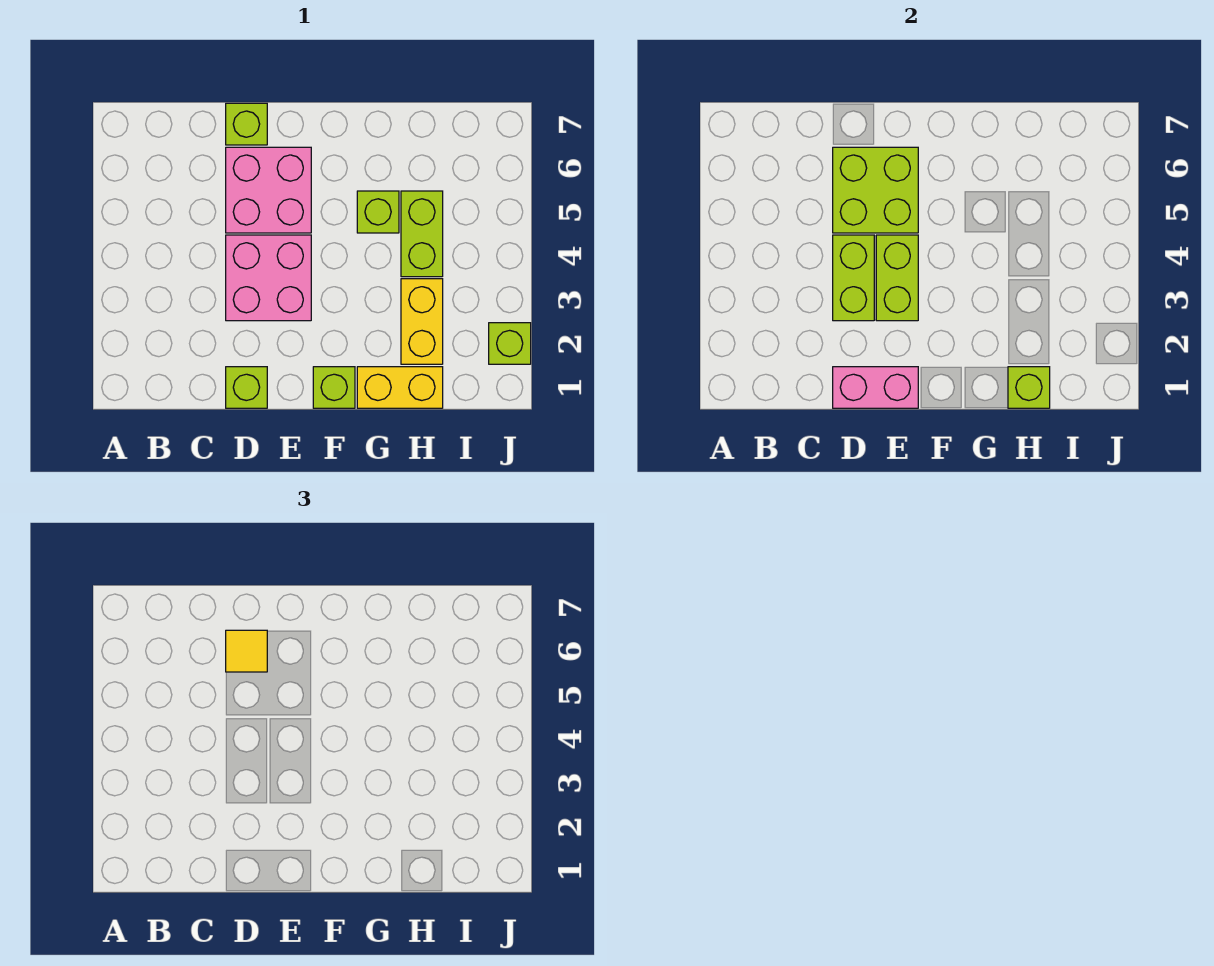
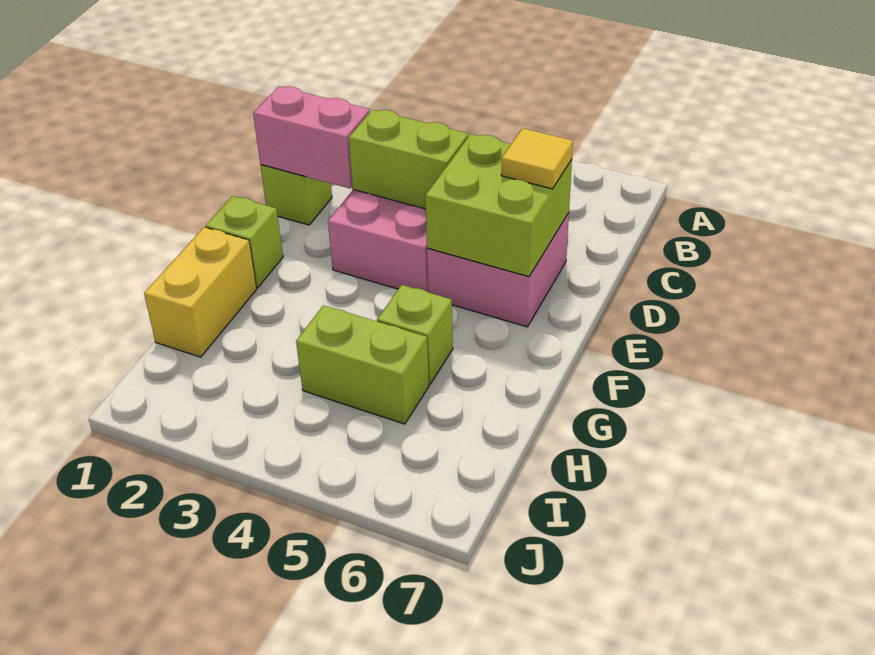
pink 1x2 brick [833,367,918,408] -> pink 1x2 brick turned to [253,86,370,189]
lime 1x1 brick [226,103,267,145] -> none
lime 1x2 brick [876,235,918,321] -> none
lime 1x1 brick [1008,367,1050,408] -> none
yellow 1x2 brick [401,279,443,364] -> none
lime 1x1 brick [489,323,531,364] -> none

